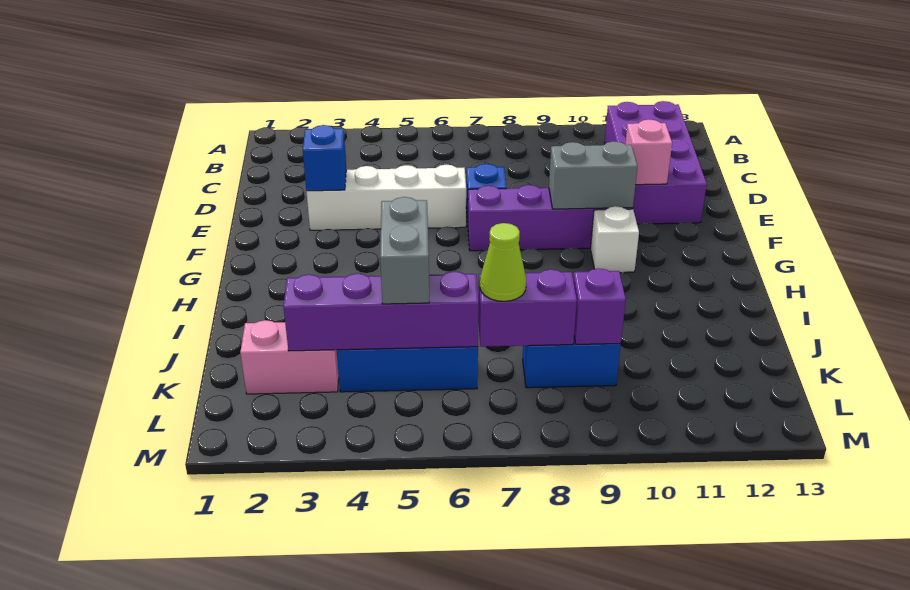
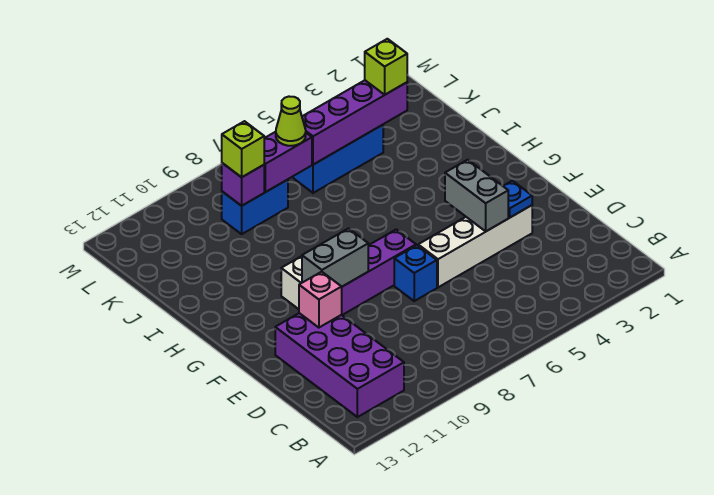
blue 1x1 brick [303,125,346,191] -> blue 1x1 plate [503,181,532,218]
grey 1x2 brick [380,197,429,304] -> grey 1x2 brick moved to [445,160,508,231]
pink 1x2 brick [240,320,339,394] -> none
none -> lime 1x1 brick [365,39,407,95]
none -> lime 1x1 brick [222,121,264,177]

